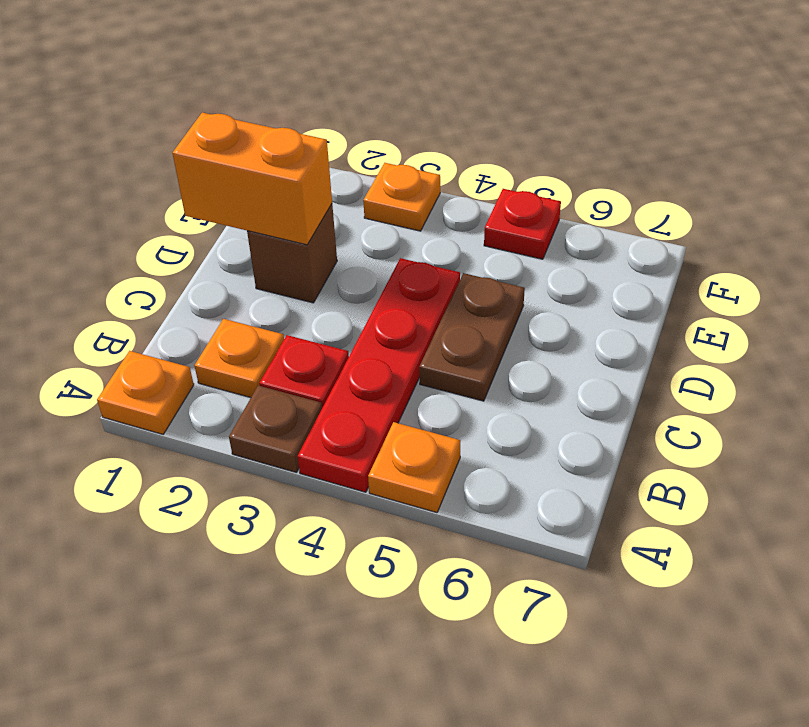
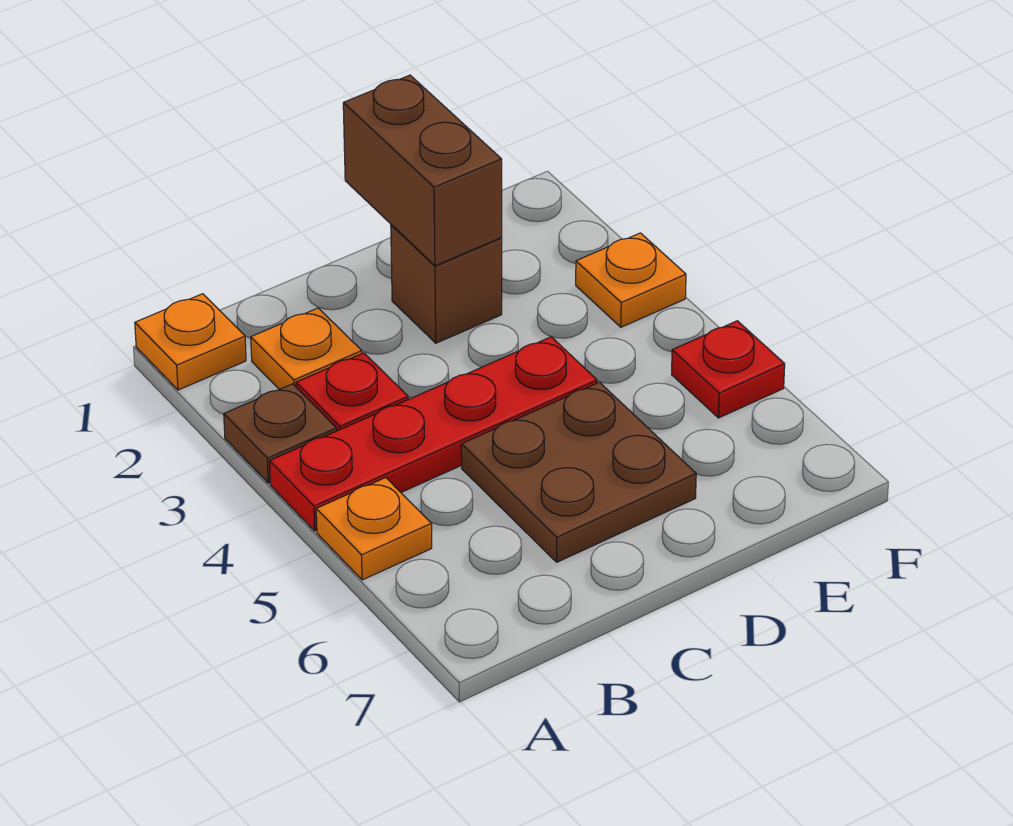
brown 1x2 plate [419,273,525,401] -> brown 2x2 plate [461,382,696,562]
orange 1x2 brick [173,113,332,245] -> brown 1x2 brick [343,75,502,266]

